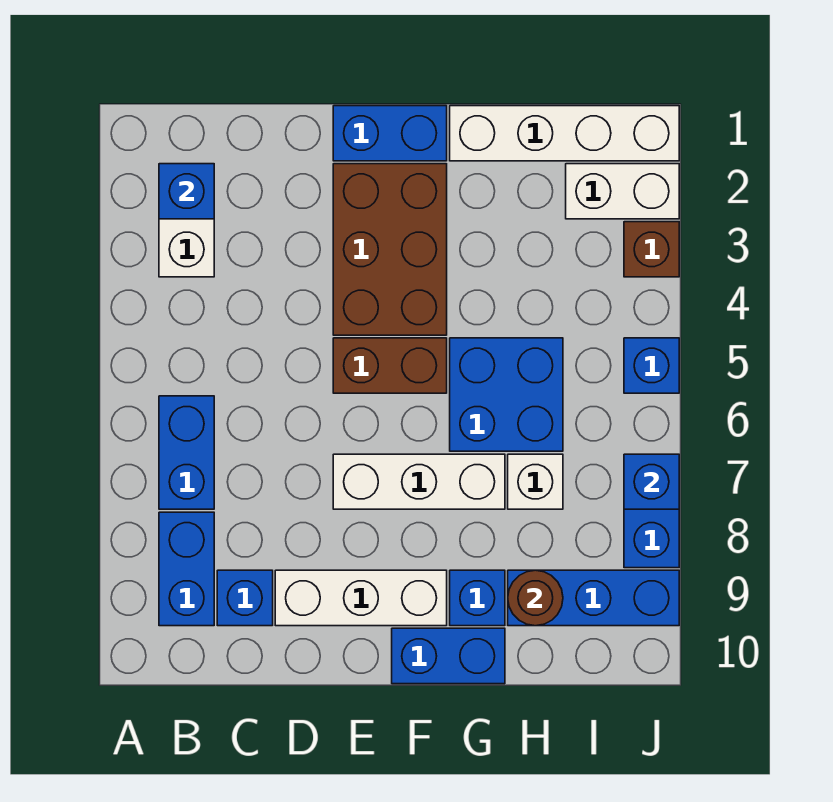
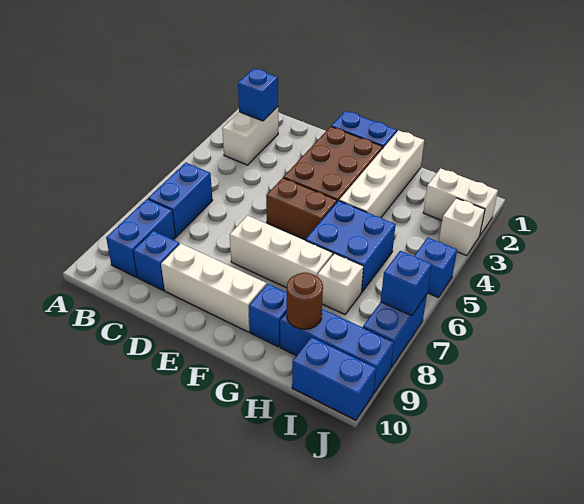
blue 1x2 brick [392,628,505,684] -> blue 1x2 brick moved to [292,337,376,420]
white 1x4 brick [450,106,679,161] -> white 1x4 brick turned to [339,130,424,218]
brown 1x1 brick [624,222,679,277] -> white 1x1 brick [439,198,485,256]

